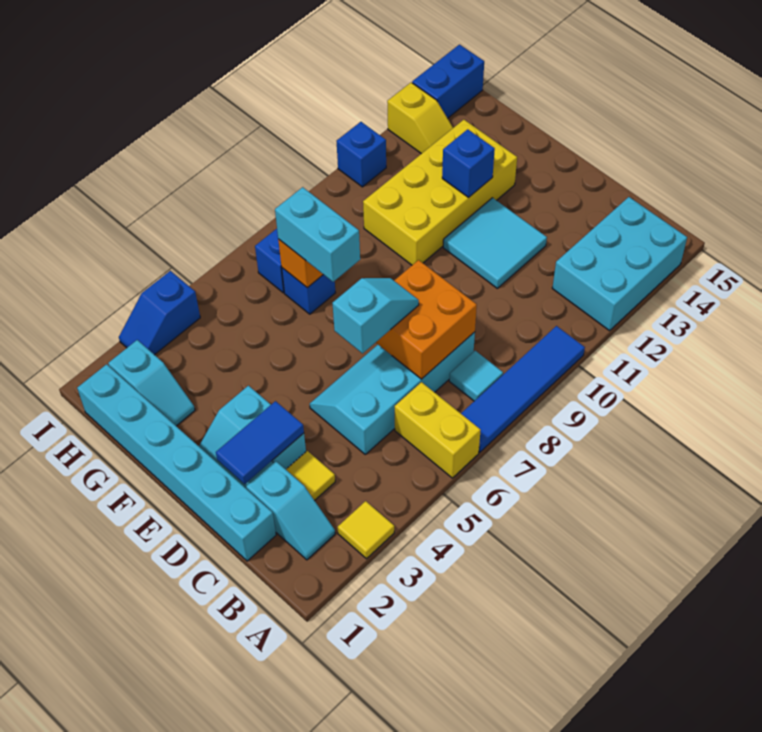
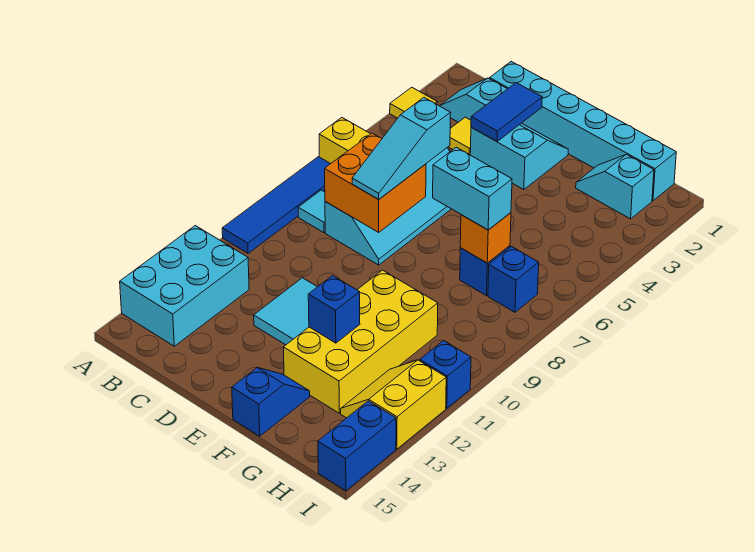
cyan 1x2 slope [333,278,419,353] -> cyan 1x3 slope [352,98,451,199]
yellow 1x2 slope [387,82,453,154] -> yellow 2x2 slope [341,360,446,449]
blue 1x2 slope [119,271,200,355] -> blue 1x2 slope moved to [232,367,310,436]

